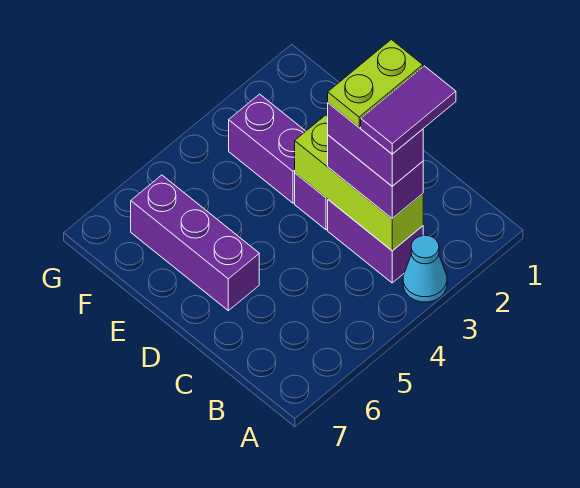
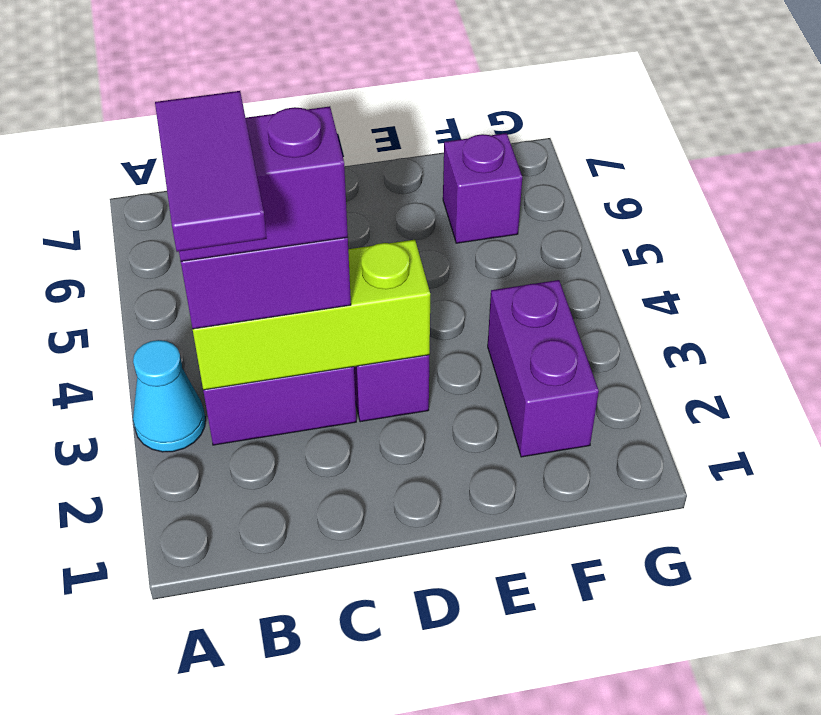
lime 1x2 plate [328,39,423,127] -> none
purple 1x3 brick [131,175,259,311] -> purple 1x1 brick [443,133,522,243]
purple 1x2 brick [229,94,306,203] -> purple 1x2 brick turned to [488,280,599,457]

